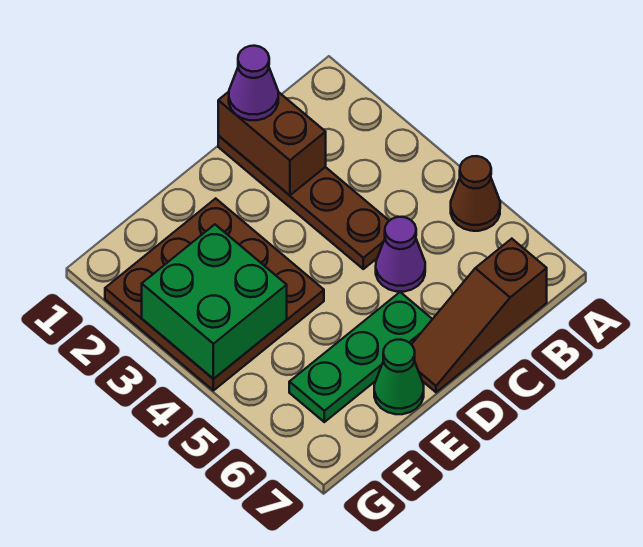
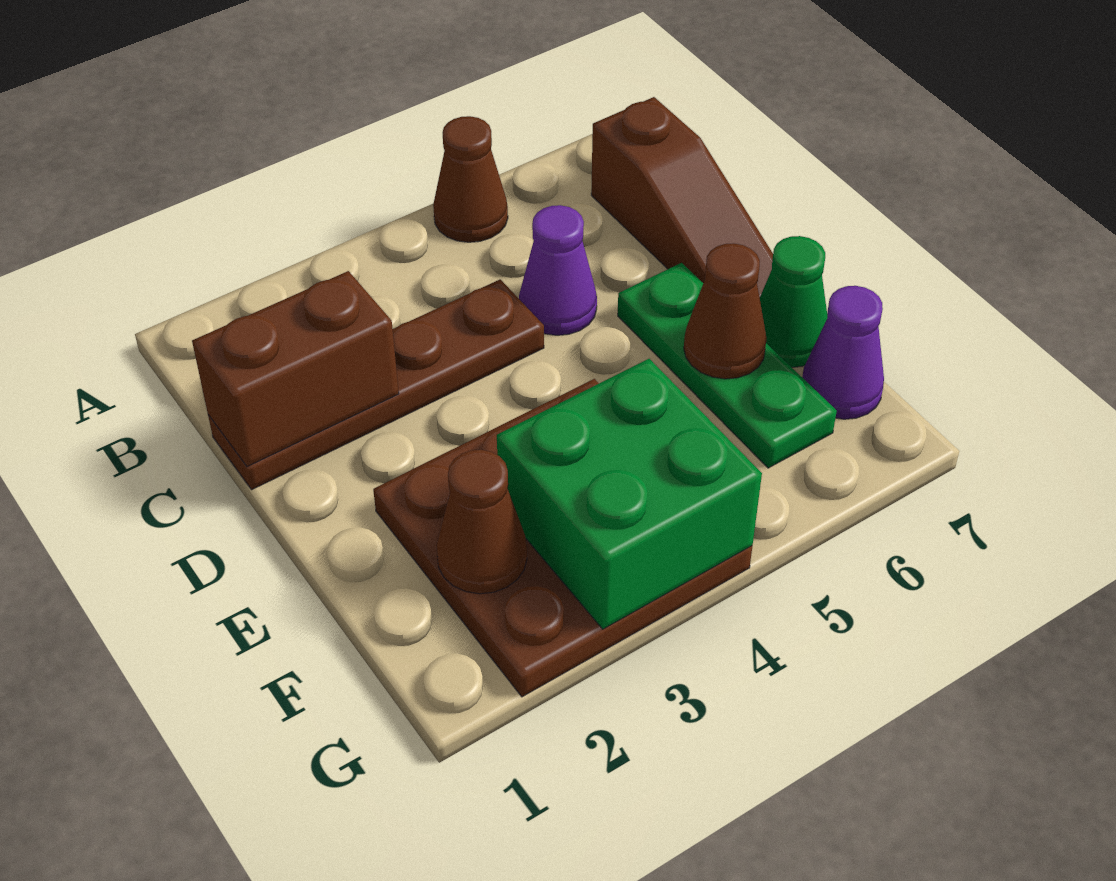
purple 1x1 cone [229,46,278,120] -> purple 1x1 cone moved to [802,286,884,419]
none -> brown 1x1 cone [684,243,767,379]
none -> brown 1x1 cone [437,450,527,594]

